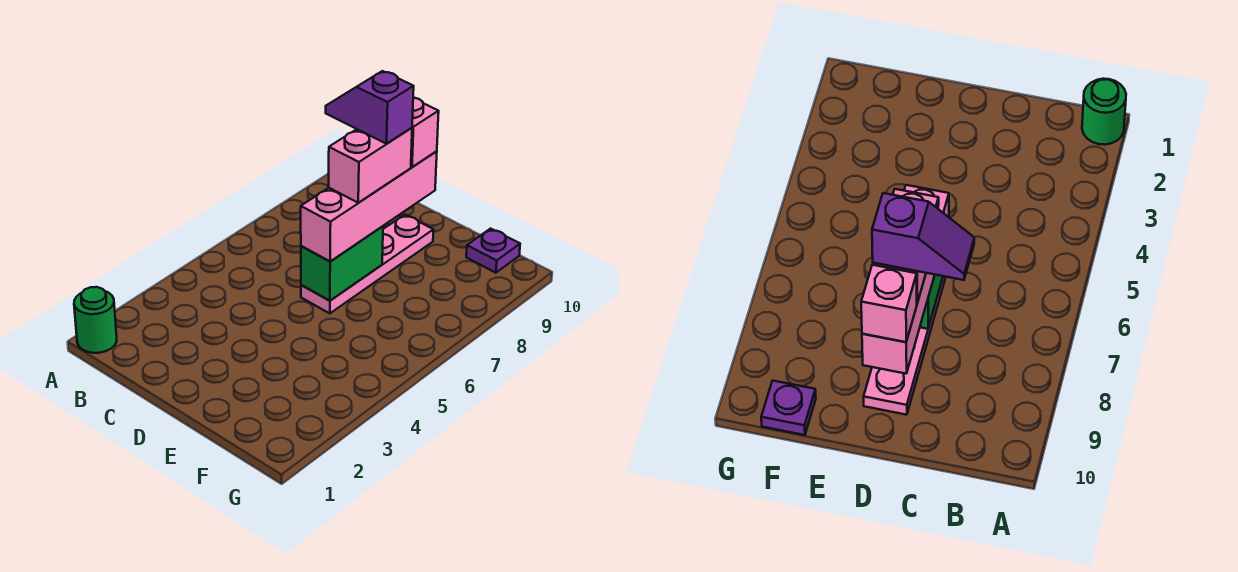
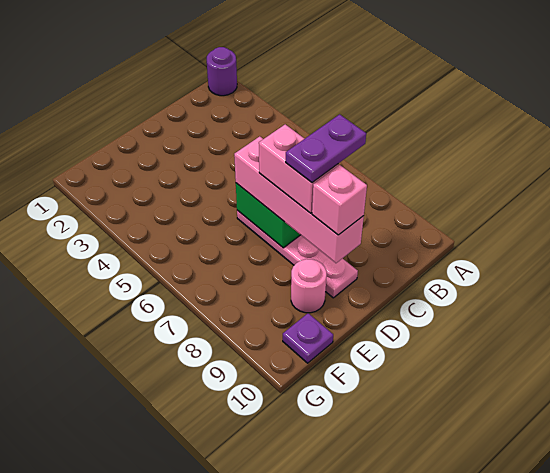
green 1x1 round brick [74,287,117,353] -> purple 1x1 round brick [207,47,237,96]
purple 1x2 slope [326,71,414,144] -> purple 1x2 plate [286,114,366,183]
none -> pink 1x1 round brick [291,259,327,313]

